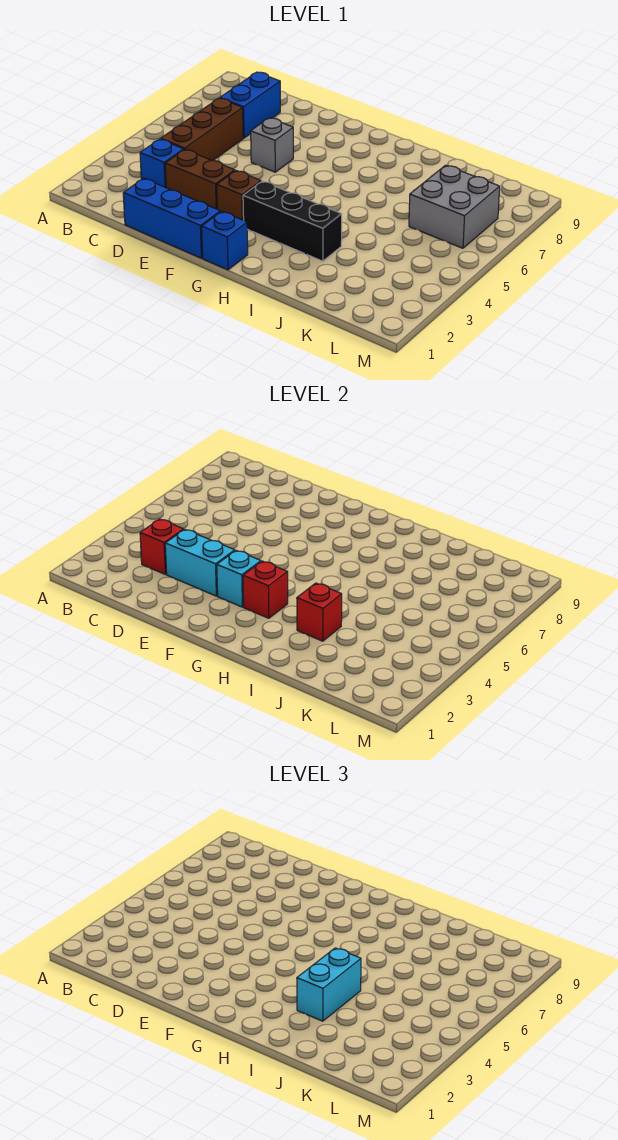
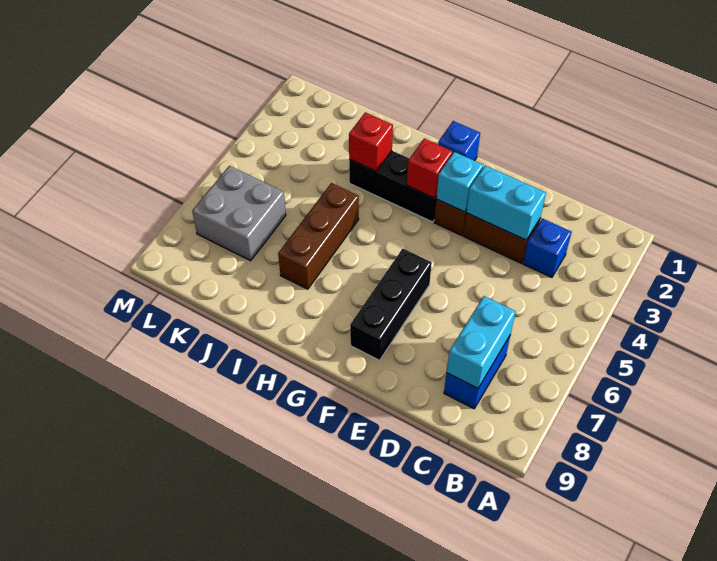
red 1x1 brick [140,519,184,574] -> none
brown 1x3 brick [161,98,243,161] -> brown 1x3 brick moved to [278,183,359,289]
blue 1x3 brick [123,178,220,258] -> none
grey 1x1 brick [251,118,293,172] -> none
none -> black 1x3 brick [350,249,432,360]
cyan 1x2 brick [297,948,361,1021] -> cyan 1x2 brick moved to [447,296,516,388]

